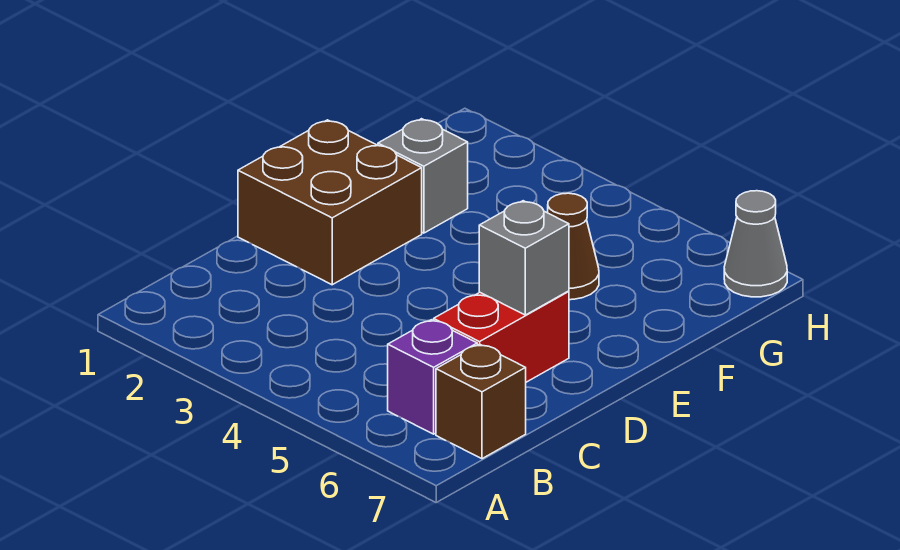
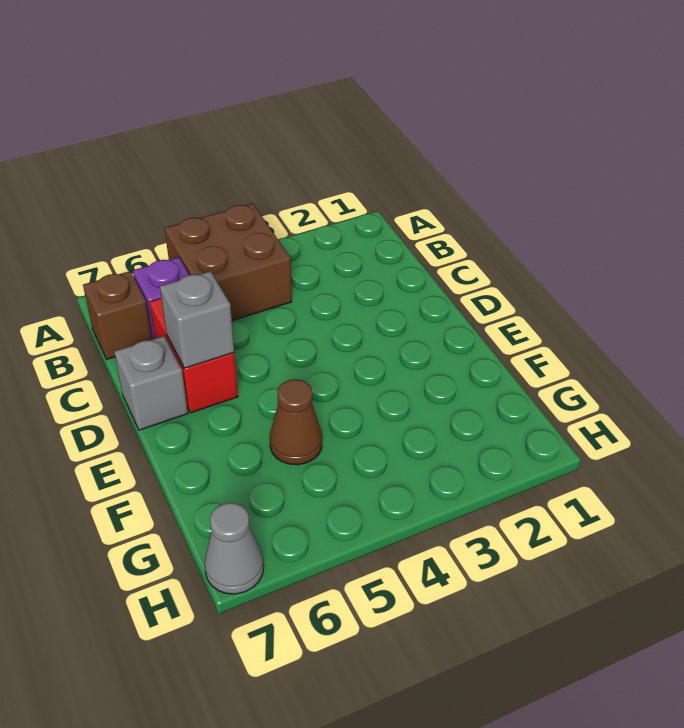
brown 2x2 brick [238,120,422,285] -> brown 2x2 brick moved to [165,204,292,321]
grey 1x1 brick [378,119,468,233] -> grey 1x1 brick moved to [114,336,188,430]

